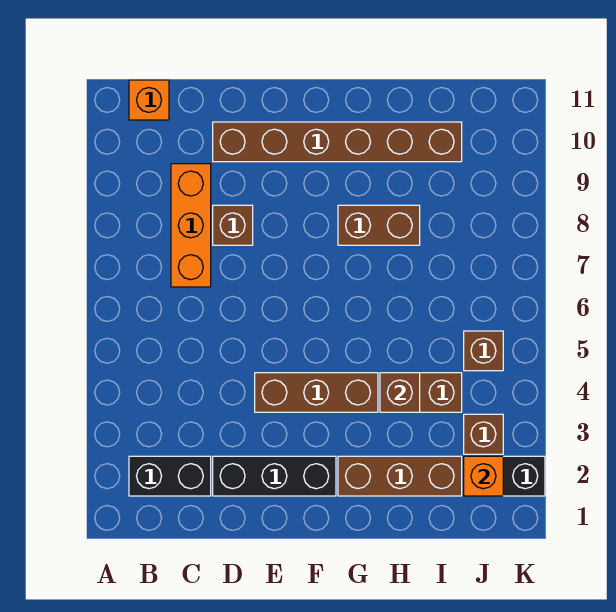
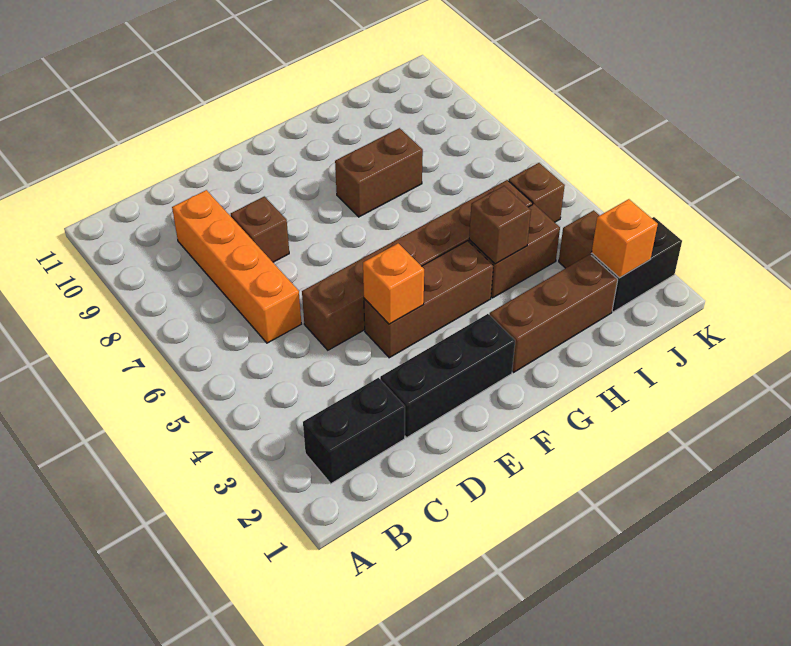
orange 1x1 brick [129,80,169,120] -> orange 1x1 brick moved to [363,243,424,324]
orange 1x3 brick [171,164,211,287] -> orange 1x4 brick [172,190,301,343]
brown 1x6 brick [213,122,462,162] -> brown 1x6 brick moved to [302,180,533,350]

